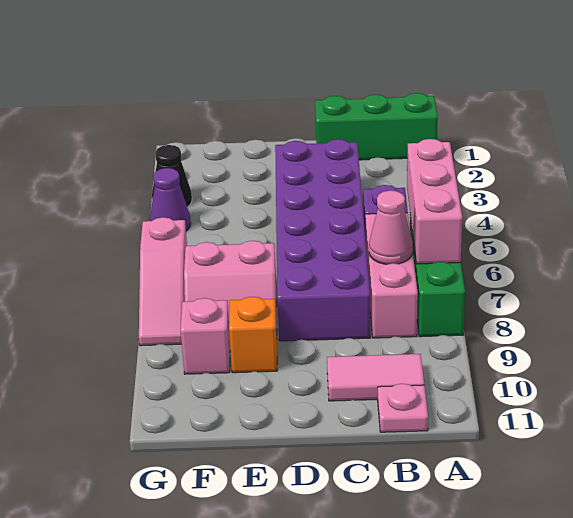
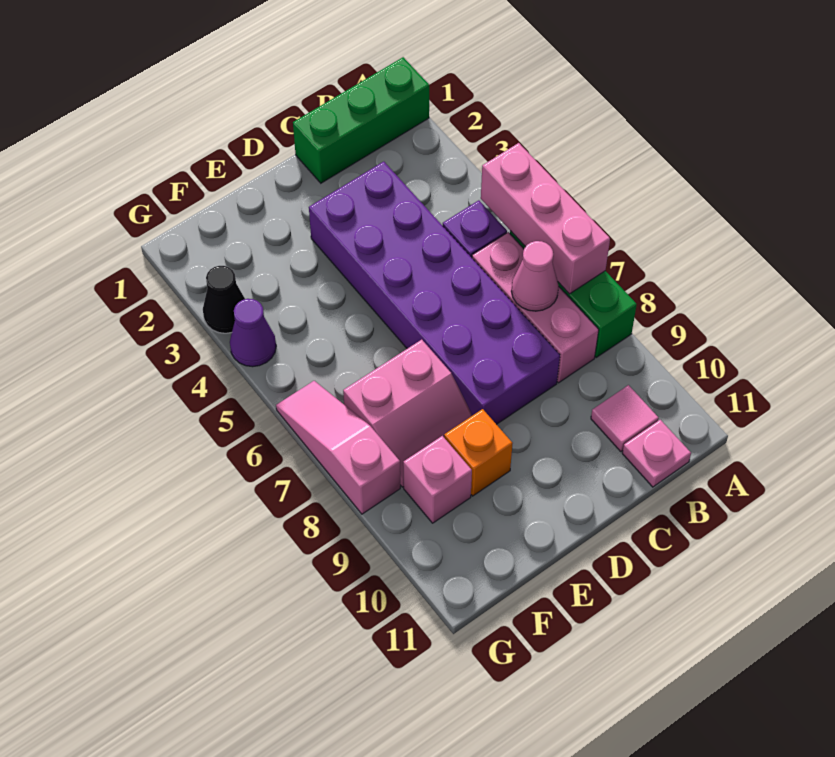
pink 1x2 tile [327,354,424,401] -> pink 1x1 tile [591,385,659,452]
pink 1x3 slope [139,217,187,346] -> pink 1x3 slope turned to [276,381,400,514]

